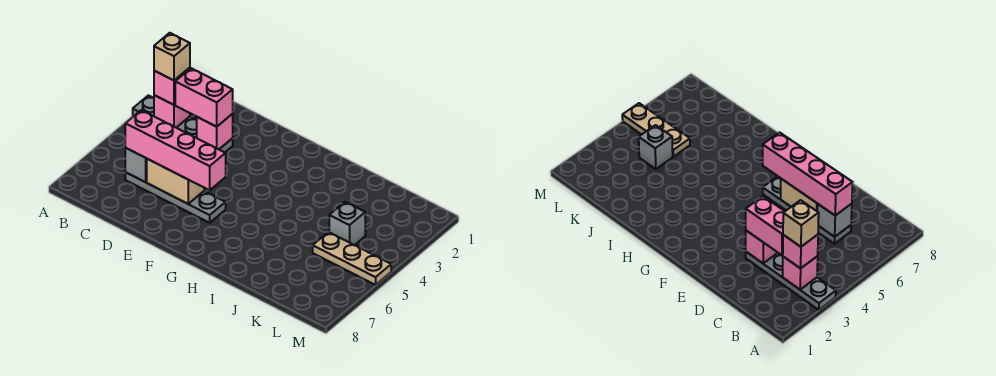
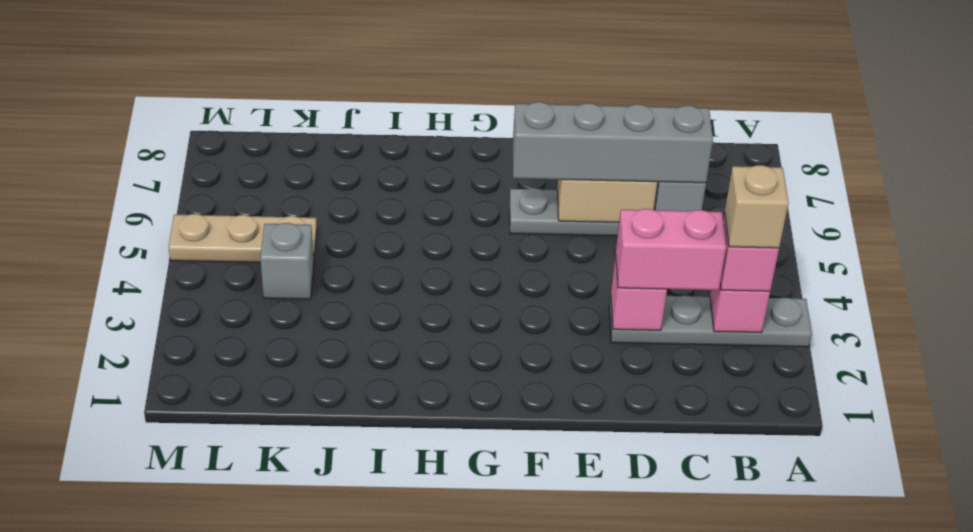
pink 1x4 brick [125,110,226,190] -> grey 1x4 brick [513,102,713,183]

